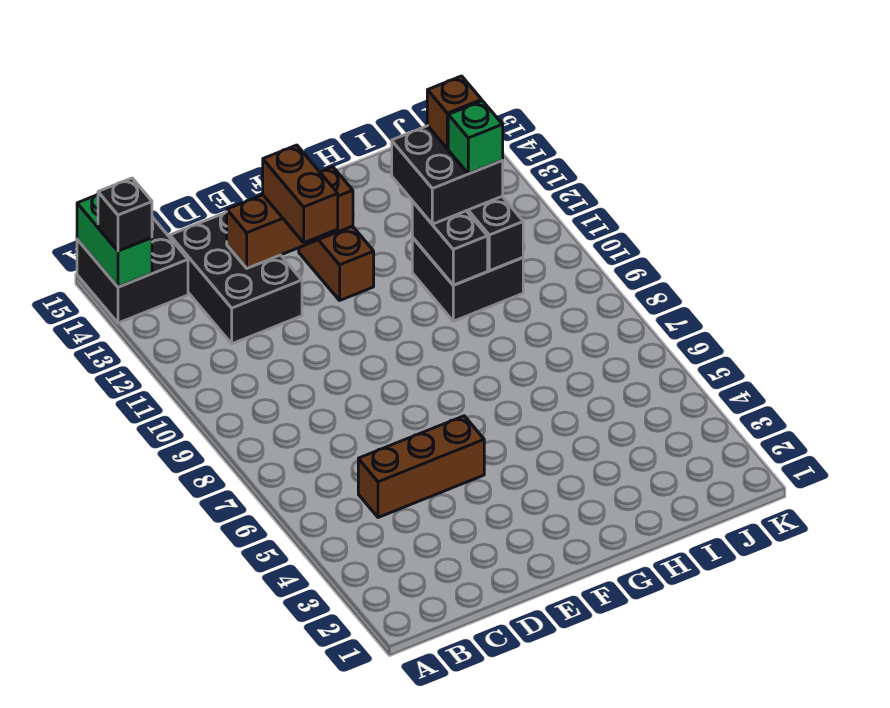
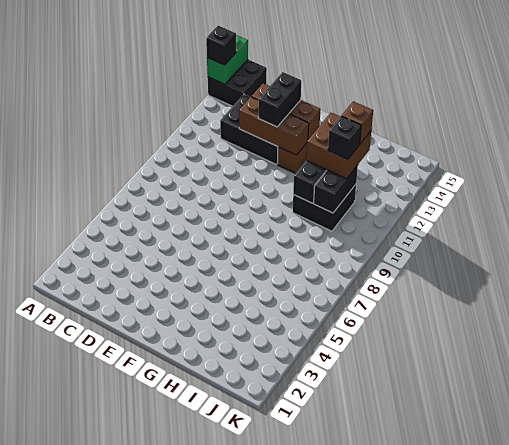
brown 1x3 brick [358,416,484,518] -> brown 1x3 brick moved to [239,97,309,155]
black 2x3 brick [170,212,302,344] -> black 2x3 brick turned to [220,94,278,165]
brown 1x2 brick [263,145,338,243] -> black 1x2 brick [258,72,301,127]
black 2x2 brick [392,126,503,224] -> brown 2x2 brick [306,113,371,179]
green 1x1 brick [448,101,503,174] -> black 1x1 brick [328,116,361,159]

